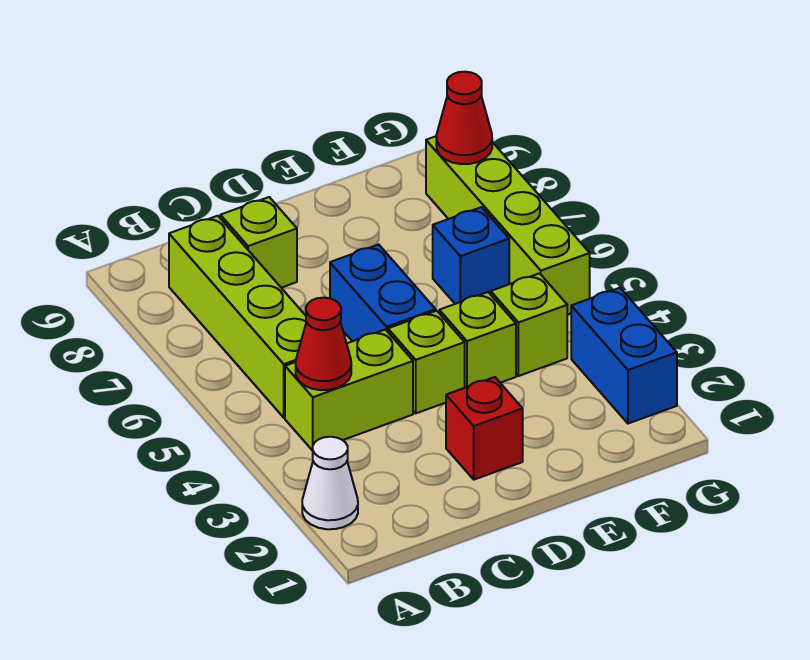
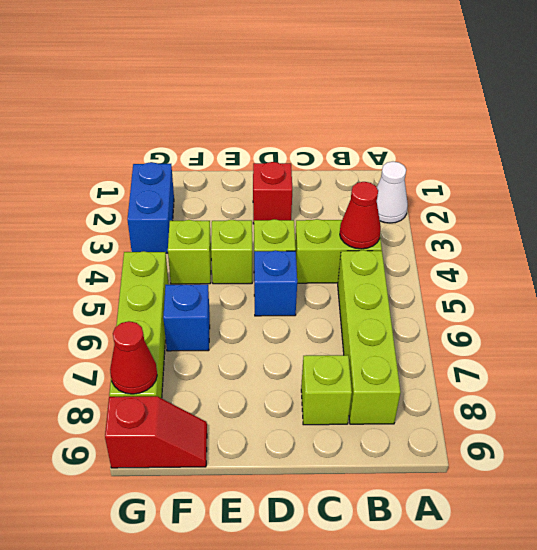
blue 1x2 brick [330,245,436,341] -> blue 1x1 brick [254,251,297,316]
none -> red 1x2 slope [105,396,207,468]

